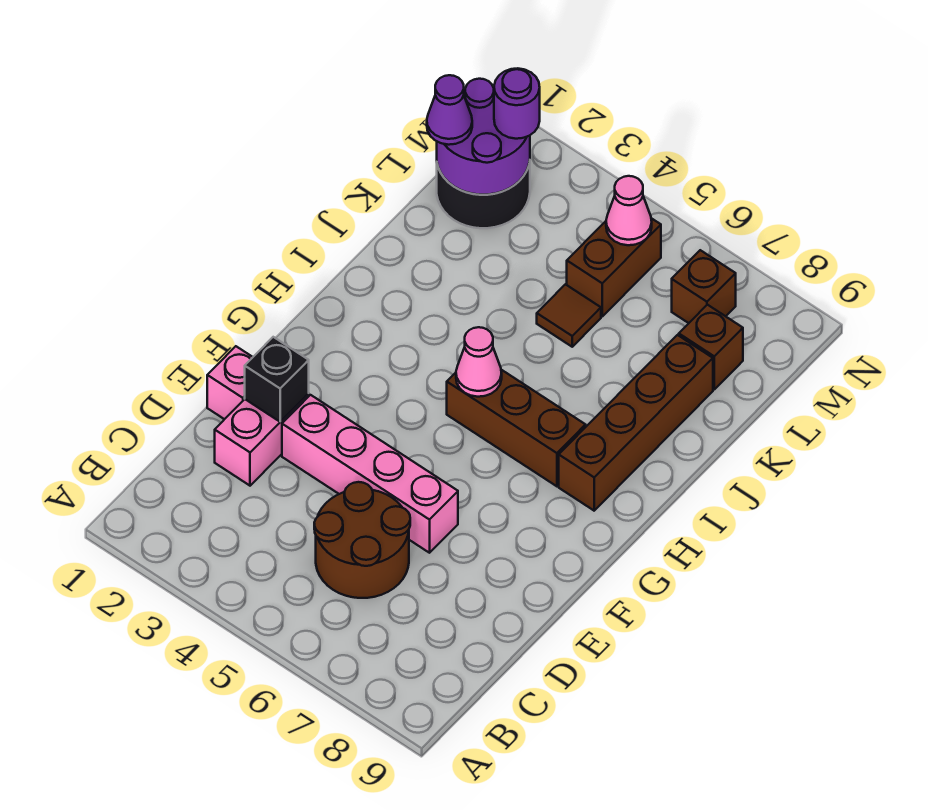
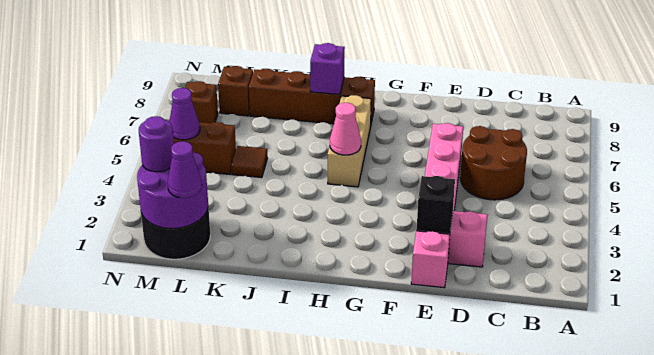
brown 1x3 brick [447,370,586,486] -> tan 1x3 brick [328,95,371,187]
none -> purple 1x1 brick [310,43,345,95]
pink 1x1 cone [606,176,652,245] -> purple 1x1 cone [169,88,200,140]

